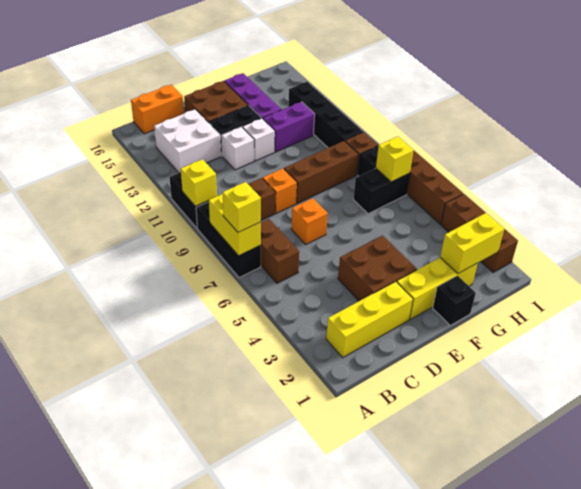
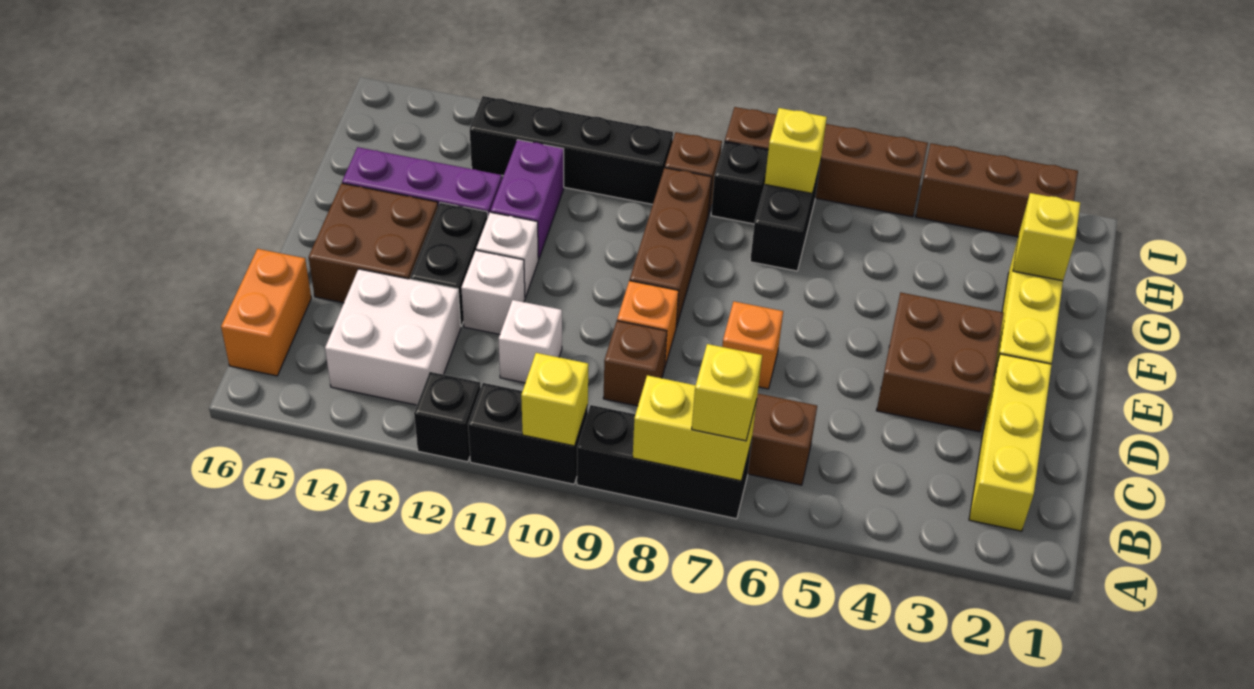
none -> white 1x1 brick [499,300,562,383]
black 1x1 brick [433,276,476,325] -> black 1x1 brick moved to [414,372,481,462]
yellow 1x2 brick [440,213,504,274] -> yellow 1x1 brick [1013,193,1080,281]

